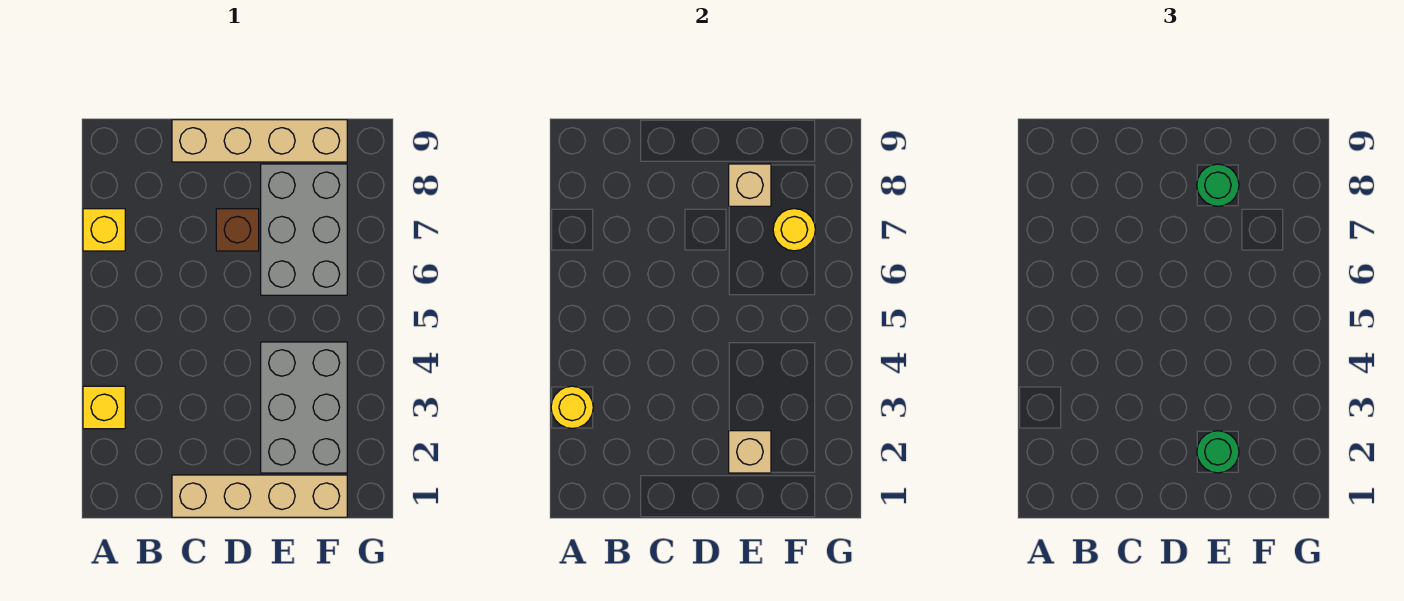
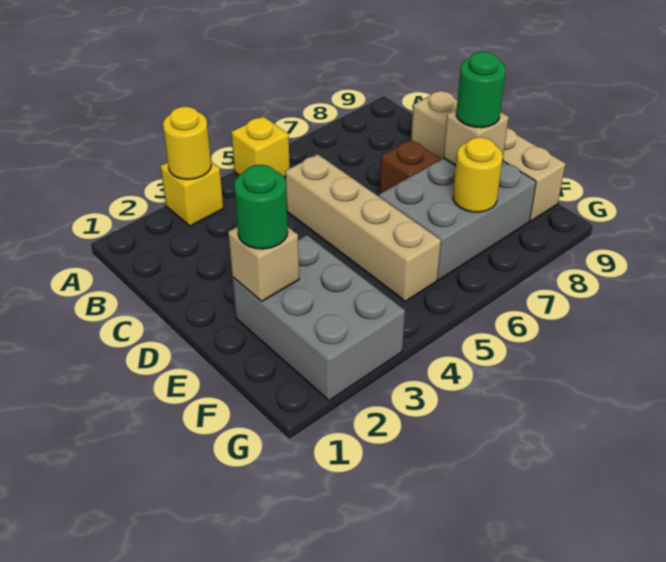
yellow 1x1 brick [83,209,125,251] -> yellow 1x1 brick moved to [231,116,290,177]
tan 1x4 brick [172,475,347,517] -> tan 1x4 brick moved to [285,154,441,301]
grey 2x3 brick [261,342,347,473] -> grey 2x3 brick turned to [232,235,405,401]

